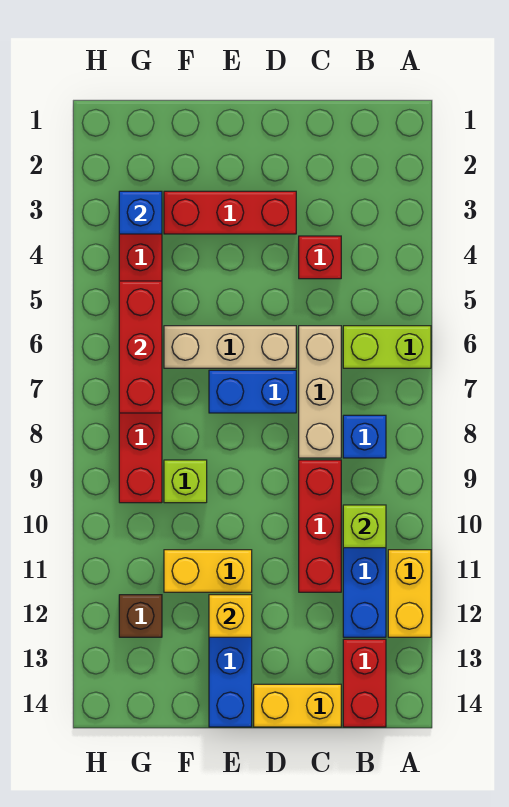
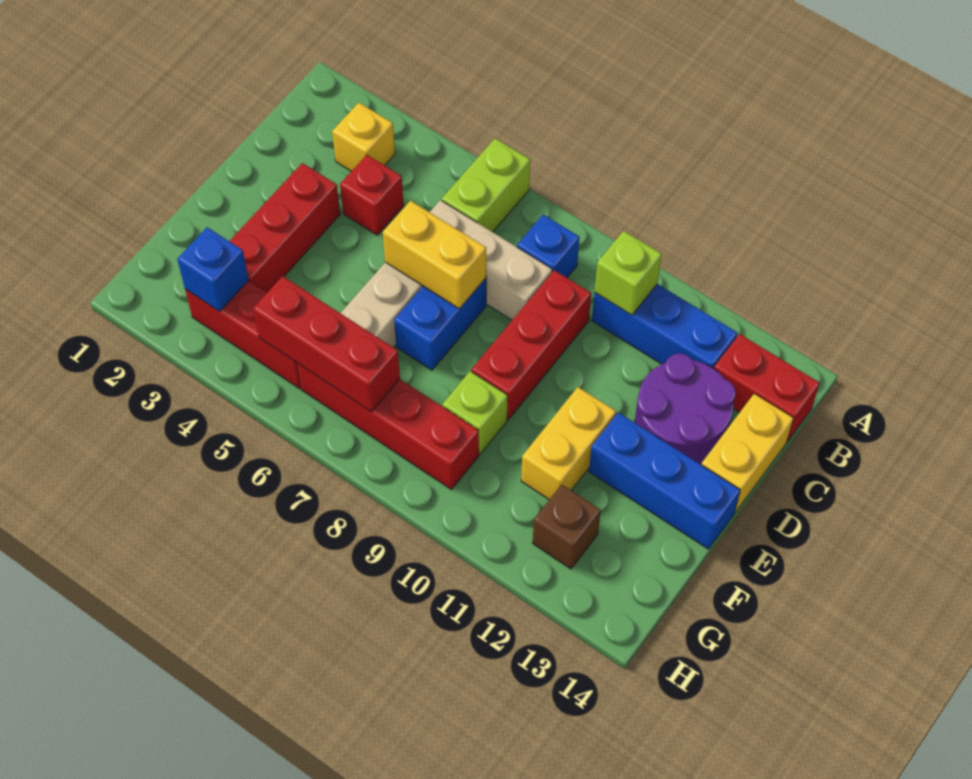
yellow 1x2 brick [388,550,431,637] -> yellow 1x2 brick moved to [383,201,486,309]
red 1x3 brick [299,460,341,592] -> red 1x3 brick turned to [471,270,591,419]
none -> purple 2x2 round brick [635,354,736,464]
yellow 1x1 brick [209,595,252,637] -> yellow 1x1 brick moved to [332,103,395,171]

